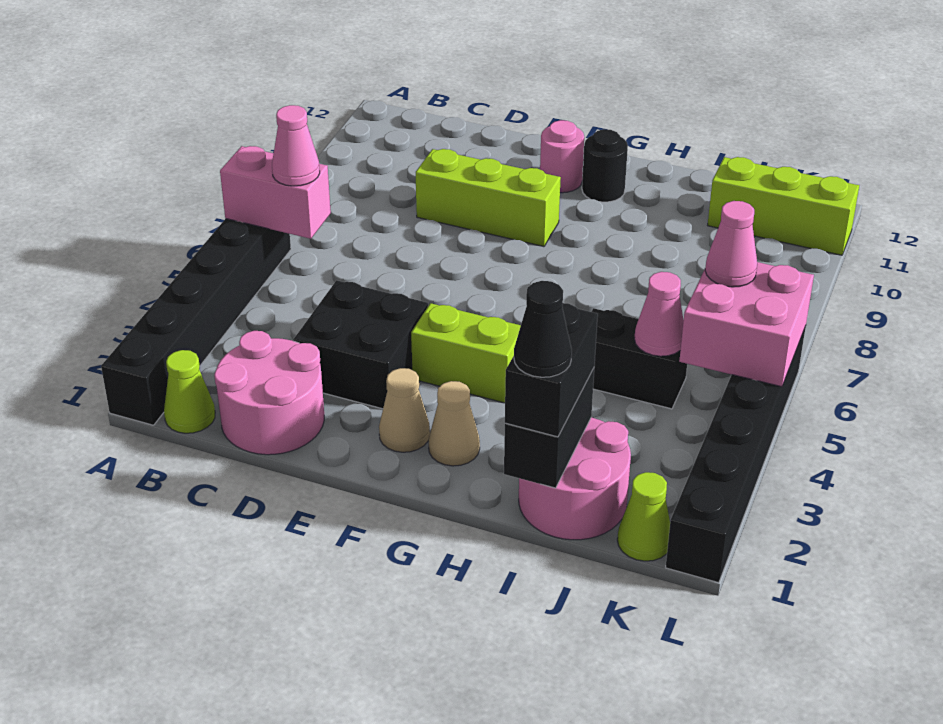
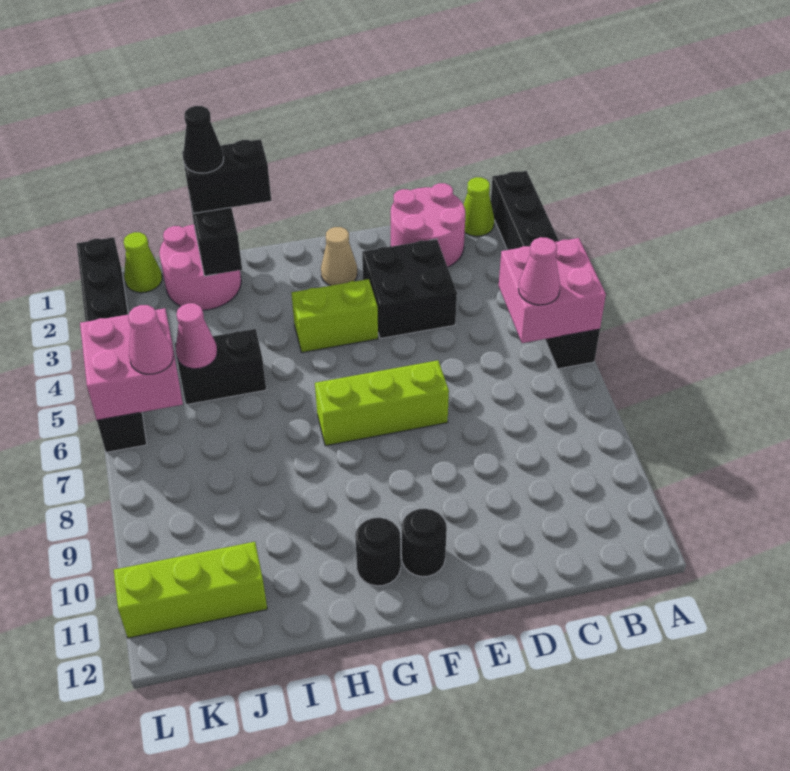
pink 1x2 brick [220,146,331,239] -> pink 2x2 brick [499,238,606,343]
lime 1x3 brick [416,149,561,247] -> lime 1x3 brick moved to [315,360,449,446]
pink 1x1 round brick [540,120,584,193] -> black 1x1 round brick [402,509,447,577]
tan 1x1 cone [428,381,480,466] -> none
black 1x2 brick [505,303,598,437] -> black 1x2 brick turned to [182,139,271,213]

